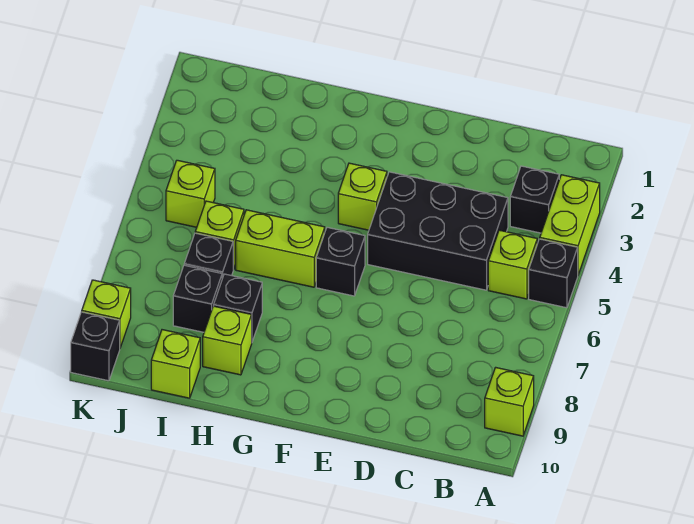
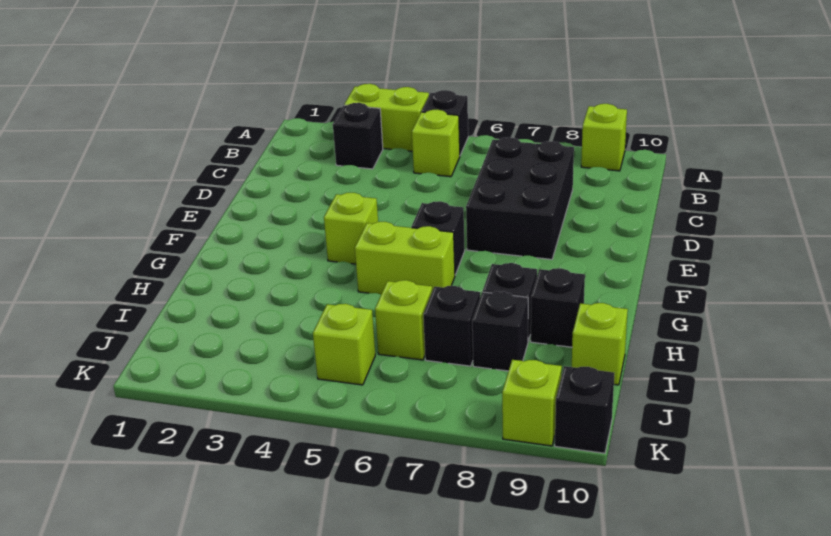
black 2x3 brick [368,172,508,290] -> black 2x3 brick moved to [466,137,574,259]
lime 1x2 brick [236,210,325,287] -> lime 1x2 brick turned to [355,222,455,294]
lime 1x1 brick [203,306,252,375] -> black 1x1 brick [531,268,585,347]

